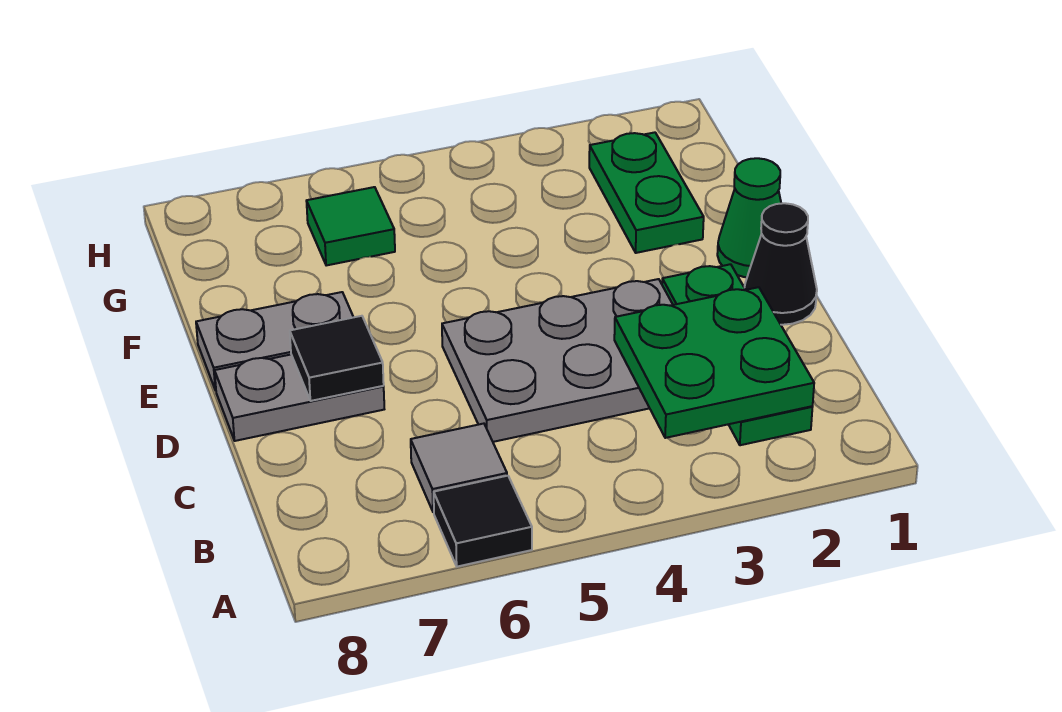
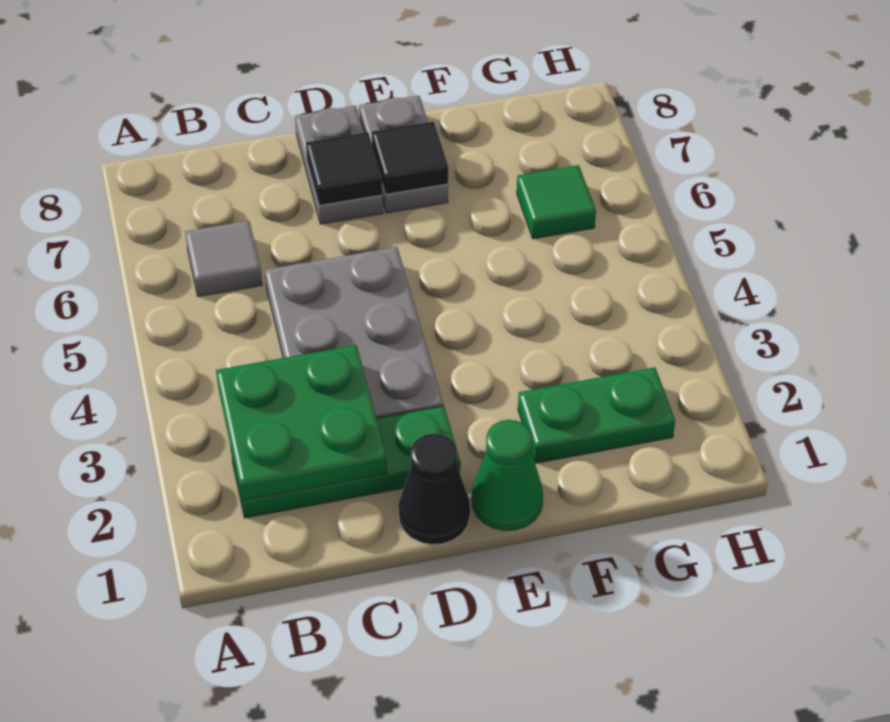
black 1x1 tile [434,476,532,567] -> black 1x1 tile moved to [372,121,448,195]

